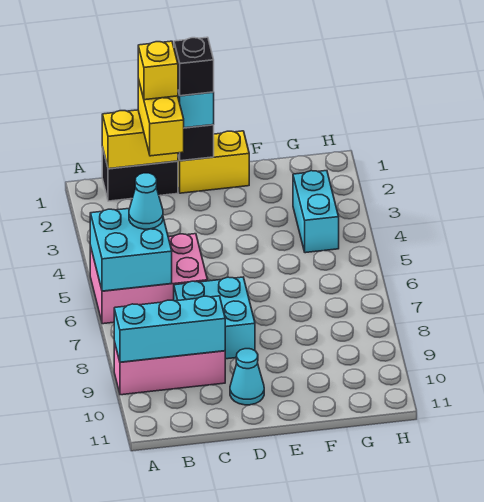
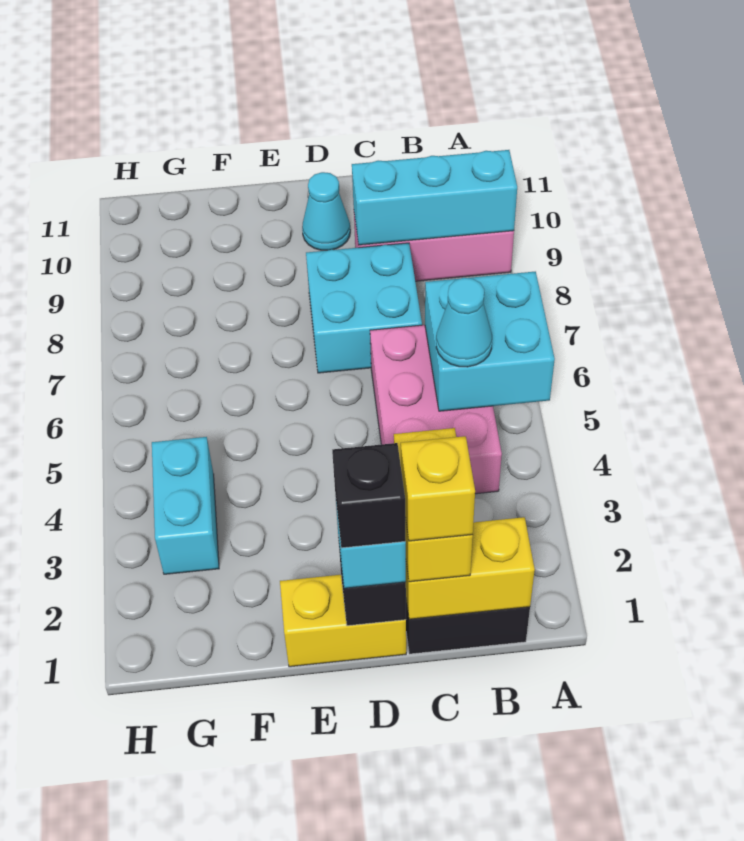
pink 2x3 brick [90,234,208,324] -> pink 2x3 brick turned to [370,325,502,494]

